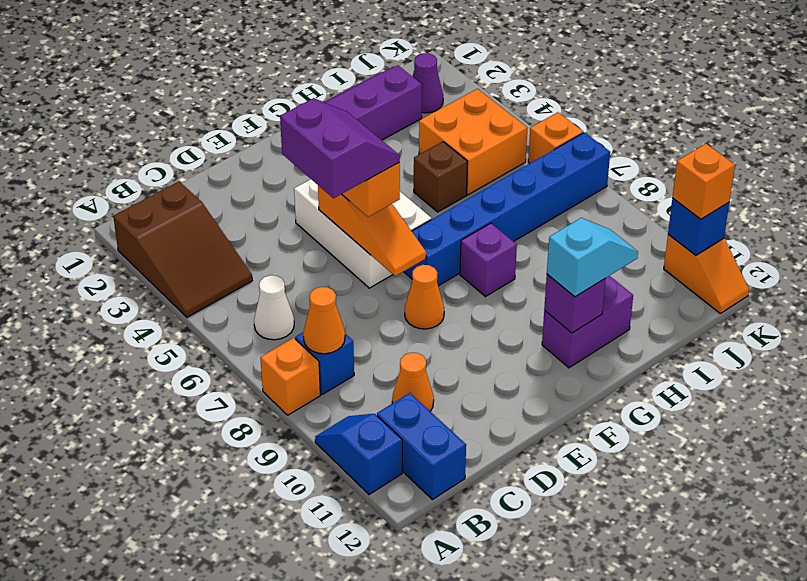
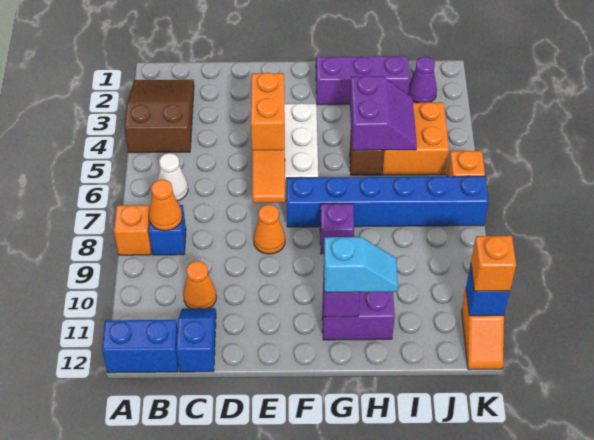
brown 2x3 slope [113,182,253,317] -> brown 2x3 slope turned to [124,80,194,153]
blue 1x2 slope [315,414,402,495] -> blue 1x2 slope moved to [176,308,216,372]
blue 1x2 brick [377,393,466,500] -> blue 1x2 brick turned to [102,320,178,373]
purple 2x2 slope [280,98,400,198] -> purple 2x2 slope moved to [350,76,417,150]

